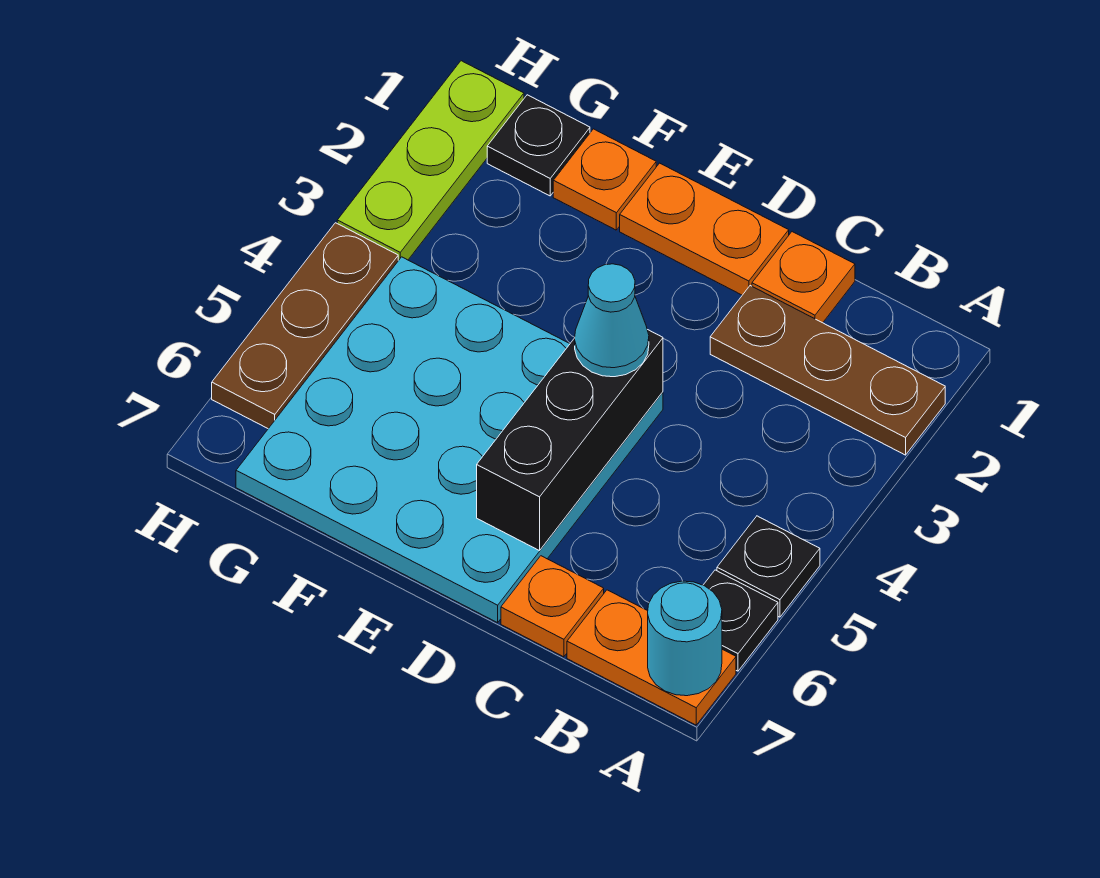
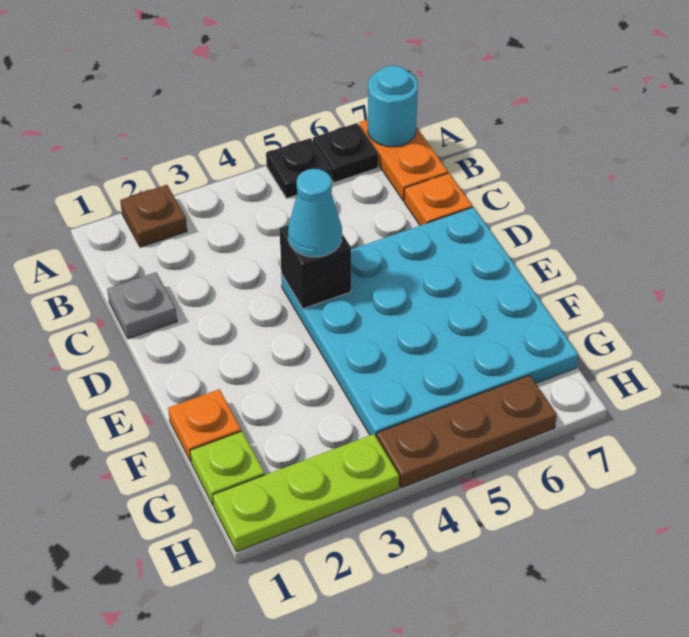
brown 1x3 plate [710,286,945,455] -> brown 1x1 plate [120,185,187,247]
orange 1x1 plate [752,232,855,323] -> grey 1x1 plate [107,272,177,339]
orange 1x2 plate [620,163,789,295] -> none
black 1x3 brick [477,329,663,551] -> black 1x1 brick [280,226,351,309]
black 1x1 plate [487,95,590,196] -> lime 1x1 plate [190,431,265,506]

